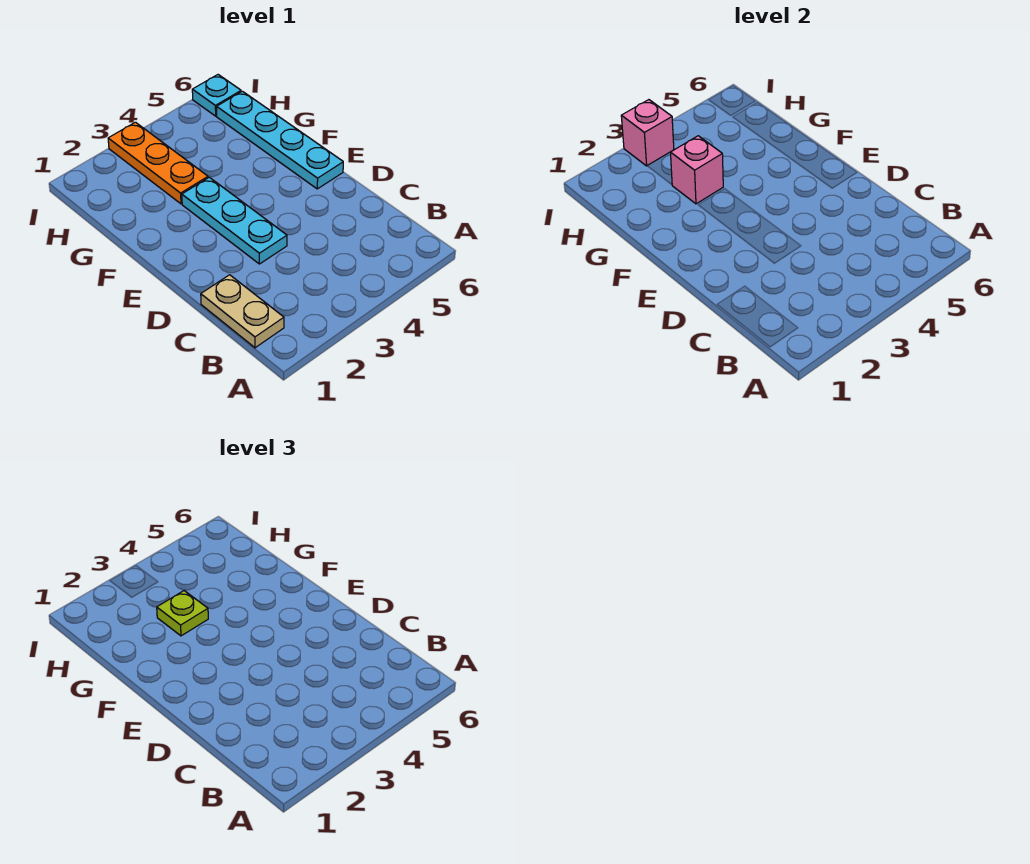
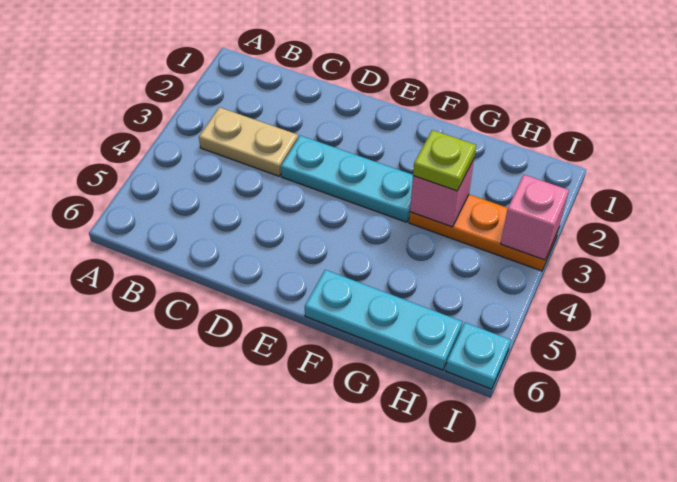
tan 1x2 plate [201,275,284,348] -> tan 1x2 plate moved to [199,107,298,176]
cyan 1x4 plate [217,91,343,189] -> cyan 1x3 plate [305,270,462,370]

